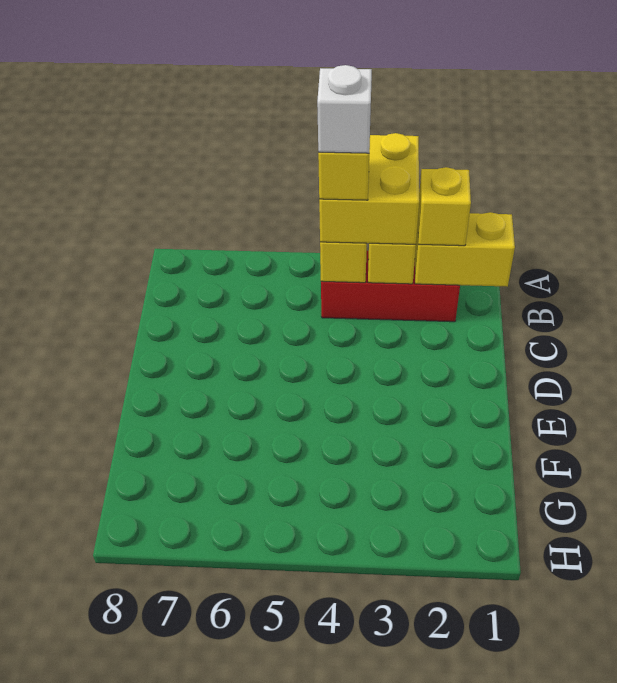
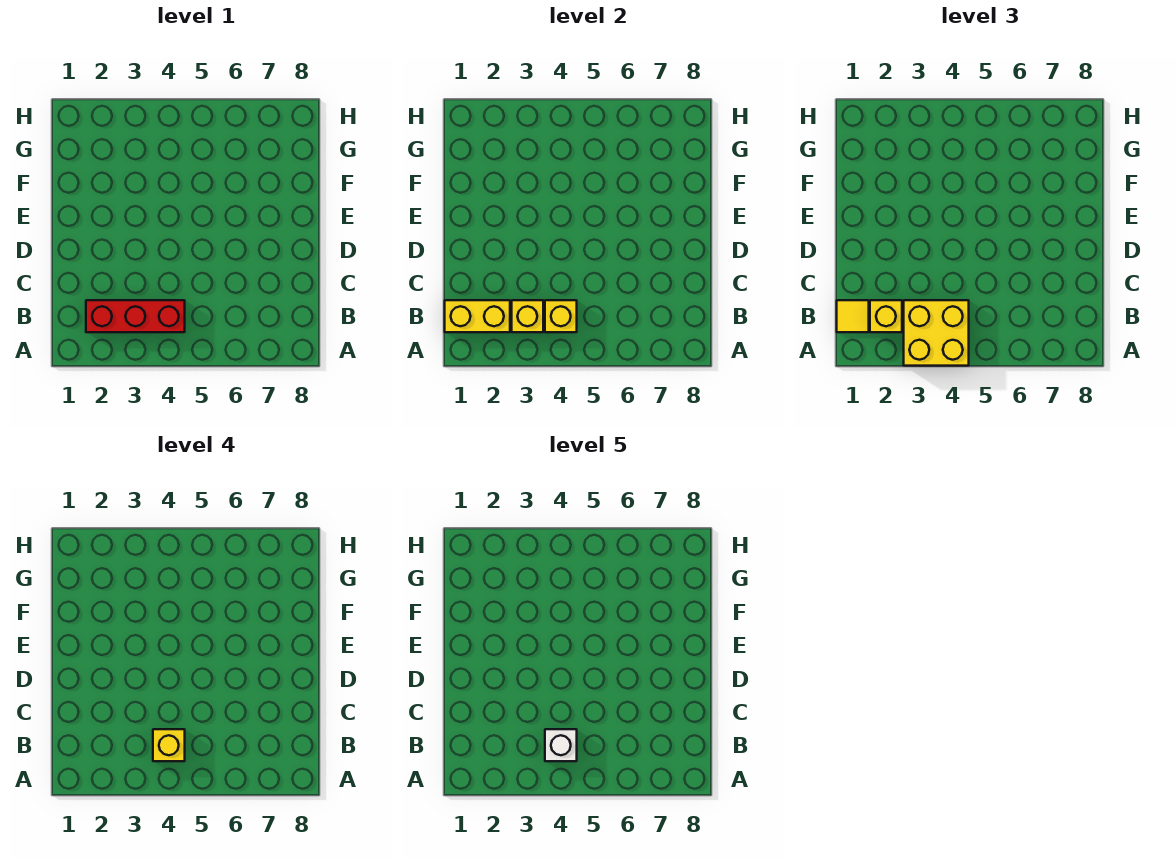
none -> yellow 1x1 tile [837,300,869,332]

